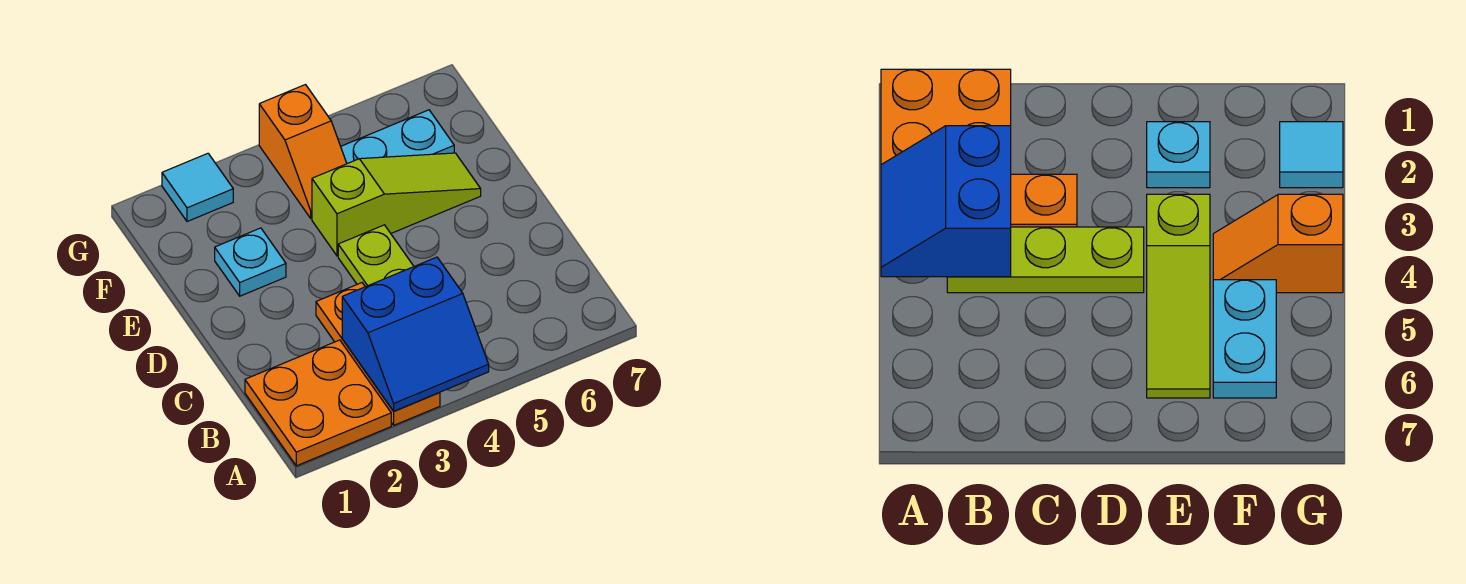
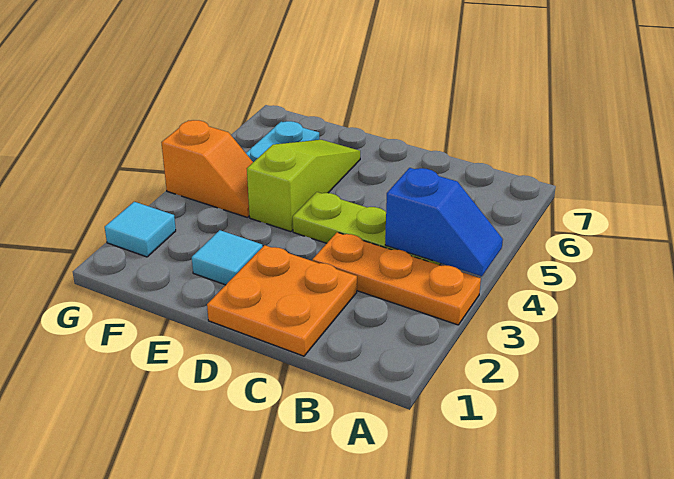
orange 2x2 plate [245,340,391,466] -> orange 2x2 plate moved to [207,245,357,356]
blue 2x2 slope [342,257,489,411] -> blue 1x2 slope [385,168,503,276]
cyan 1x1 plate [215,228,286,296] -> cyan 1x1 tile [192,230,263,285]

